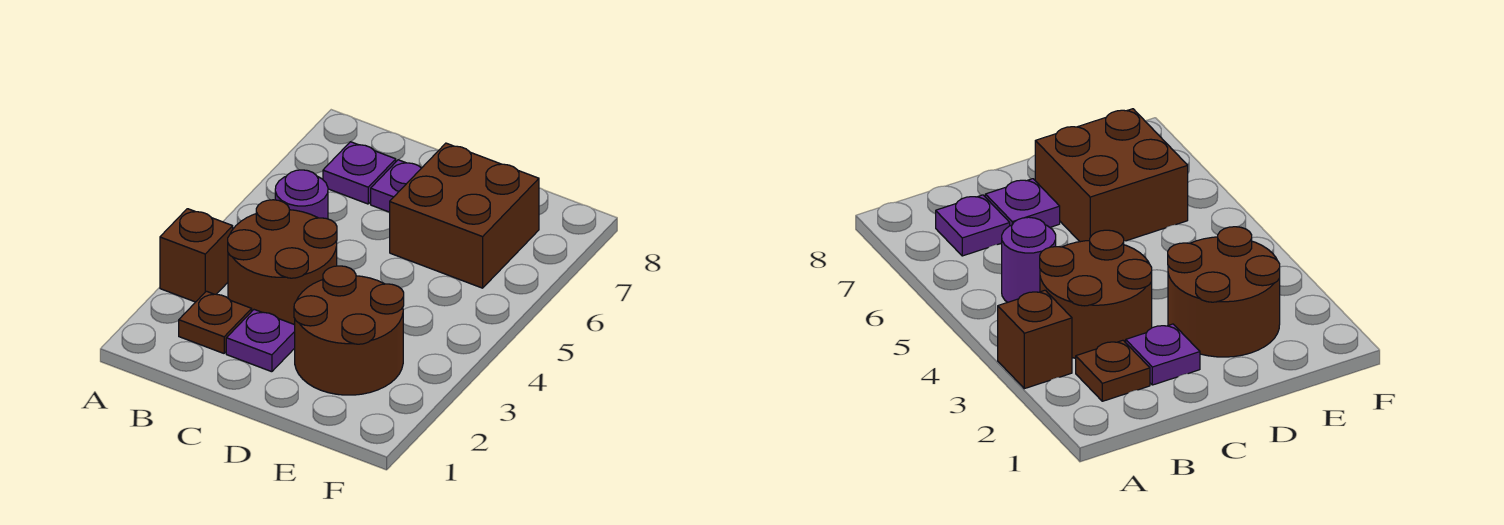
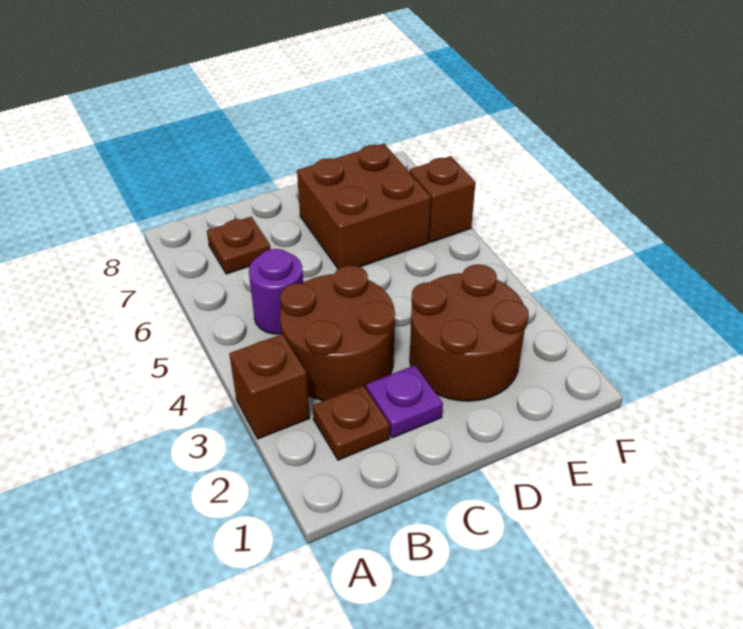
purple 1x1 plate [323,142,396,204] -> brown 1x1 plate [207,217,270,274]
purple 1x1 plate [371,160,421,212] -> none
none -> brown 1x1 brick [409,156,476,242]

